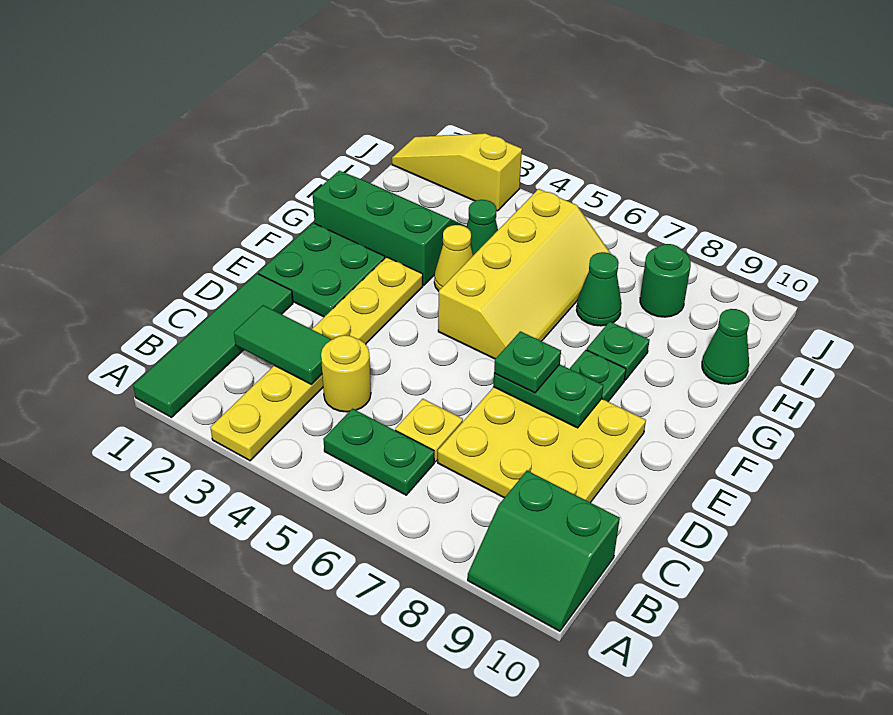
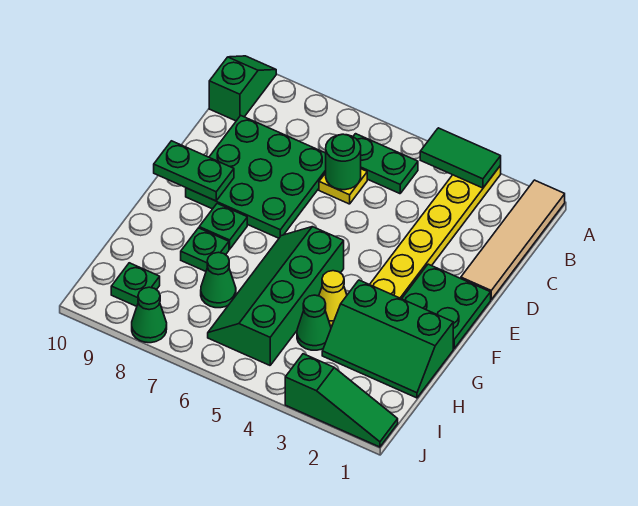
green 1x4 tile [133,274,293,417] -> tan 1x4 tile [461,180,565,299]
green 2x2 slope [468,471,620,631] -> green 1x2 slope [209,56,276,121]
green 1x2 tile [234,305,332,384] -> green 1x2 tile moved to [420,128,501,188]
yellow 1x1 round brick [321,335,371,412] -> none
yellow 3x3 plate [438,387,646,503] -> green 3x3 plate [186,116,326,238]
green 1x2 plate [493,364,603,428] -> green 1x2 plate moved to [154,141,234,201]
green 1x1 plate [494,331,561,393] -> green 1x1 plate moved to [111,263,160,306]
yellow 2x4 slope [438,189,611,359] -> green 2x4 slope [208,227,344,365]
green 1x1 cone [702,309,750,384] -> green 1x1 cone moved to [132,287,167,343]
green 1x1 round brick [640,244,691,317] -> green 1x1 round brick moved to [326,134,361,190]
yellow 1x3 slope [392,133,522,211] -> green 1x3 slope [285,354,398,447]

